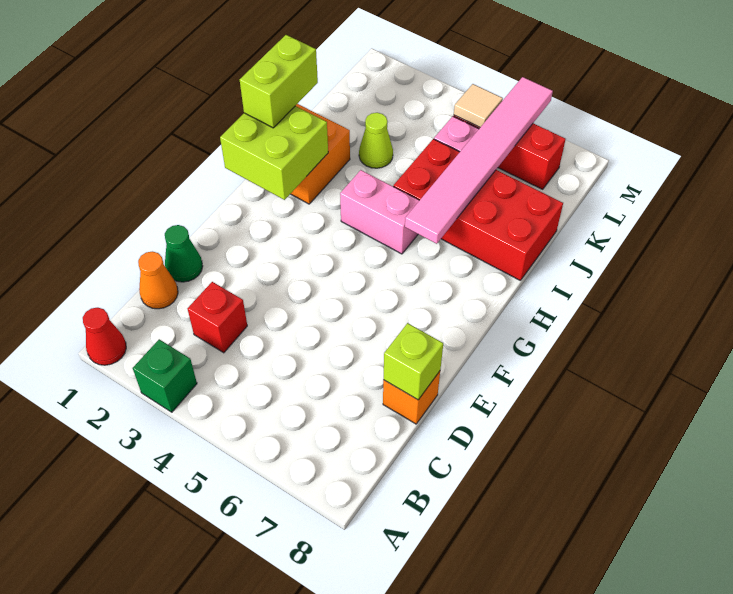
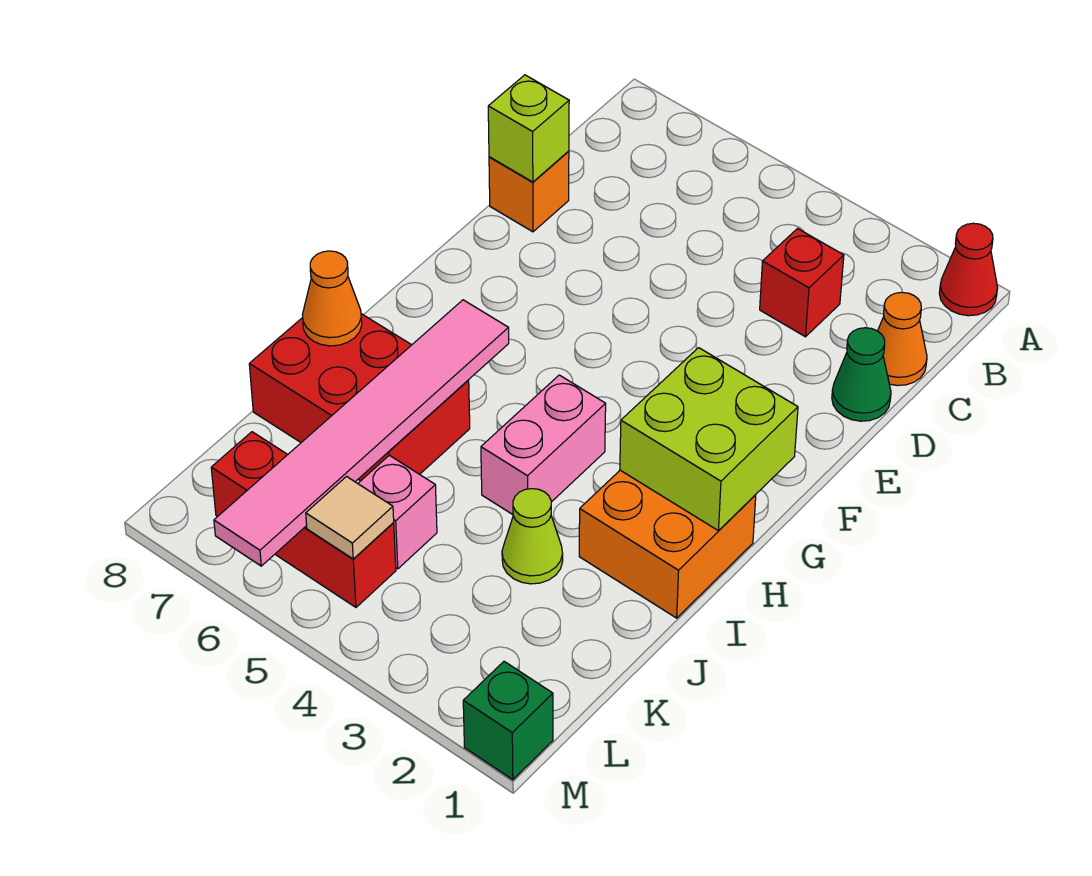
green 1x1 brick [133,339,197,412] -> green 1x1 brick moved to [463,662,553,780]
lime 1x2 brick [240,35,318,128] -> none
pink 1x2 brick [340,170,420,254] -> pink 1x2 brick turned to [481,375,606,515]
red 2x4 brick [393,139,563,281] -> red 2x3 brick [249,314,470,481]
none -> orange 1x1 cone [303,251,362,346]

